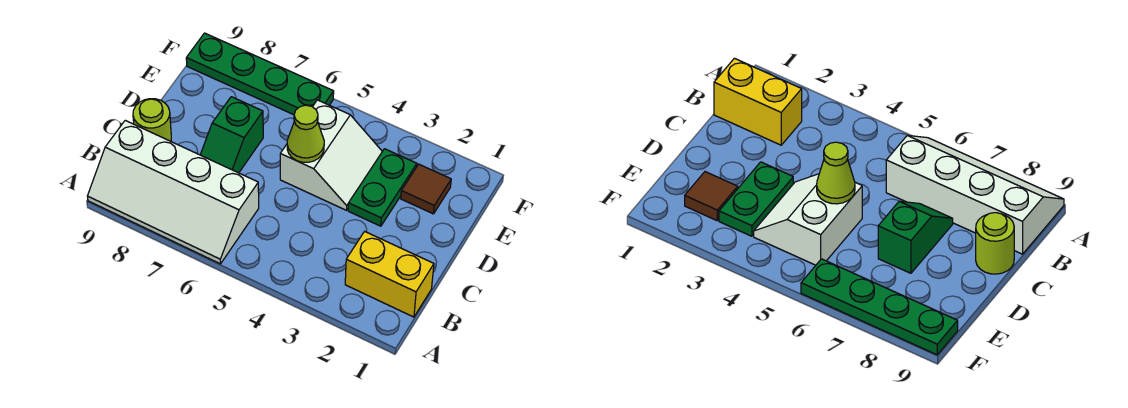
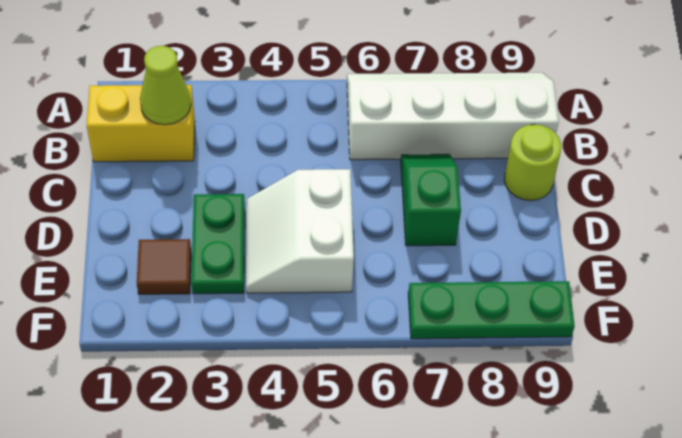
lime 1x1 cone [287,105,324,162] -> lime 1x1 cone moved to [140,46,191,125]
green 1x4 plate [186,33,334,115] -> green 1x3 plate [408,281,575,339]

